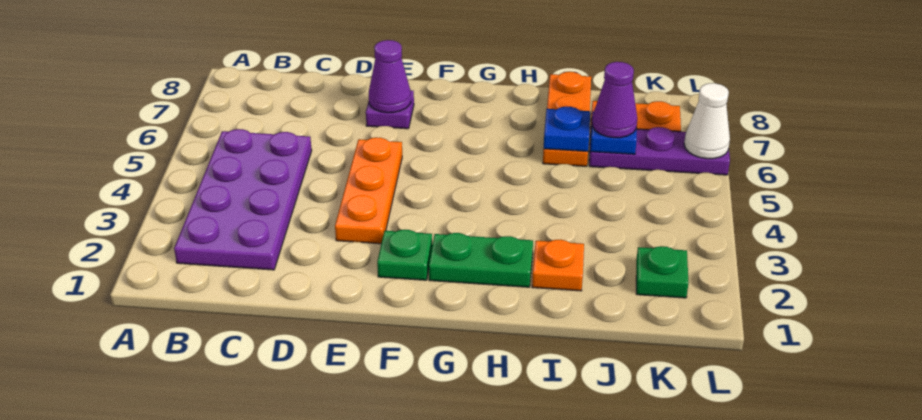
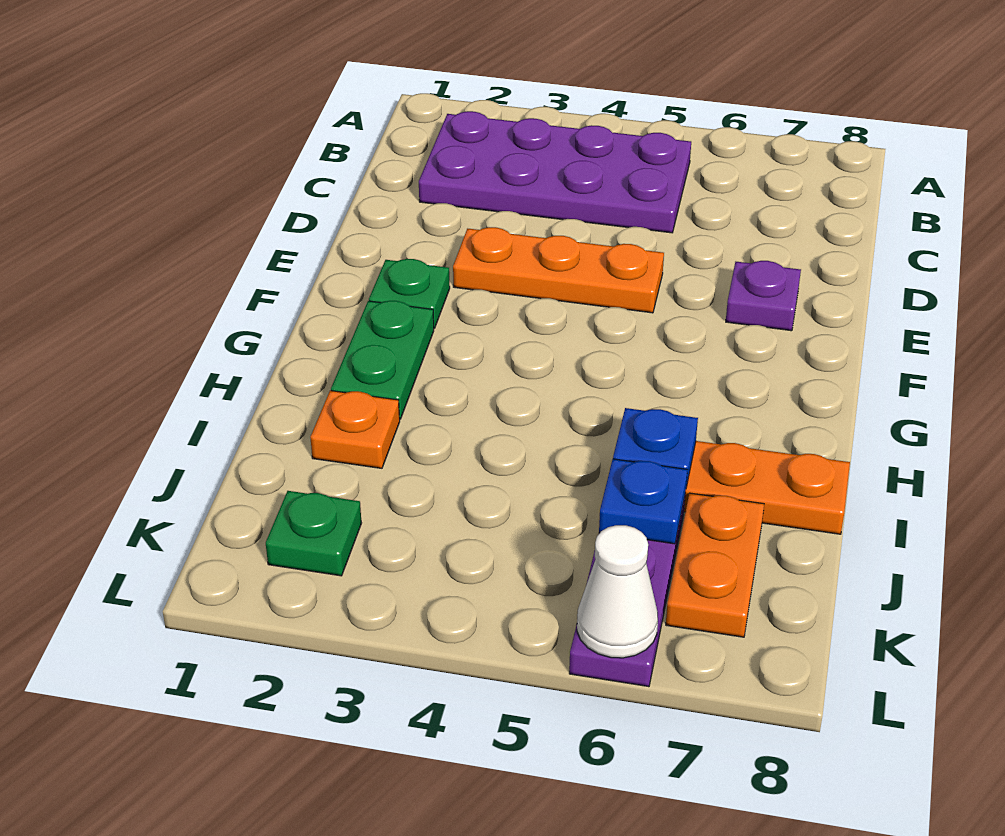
purple 1x1 cone [369,40,411,113] -> none
purple 1x1 cone [592,62,637,138] -> none

